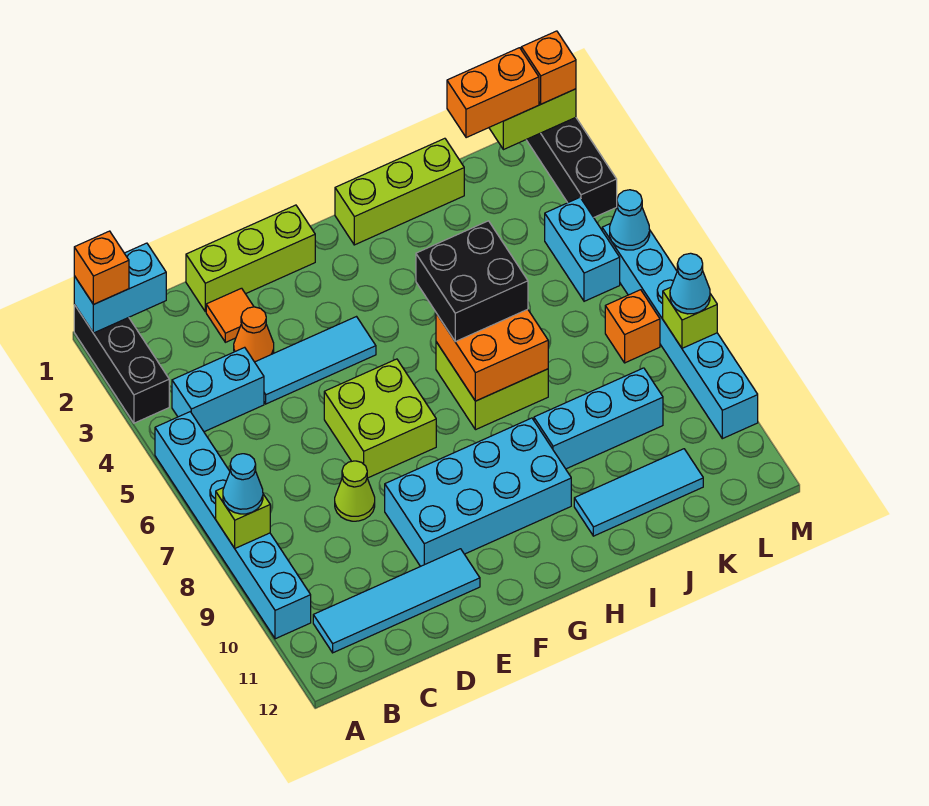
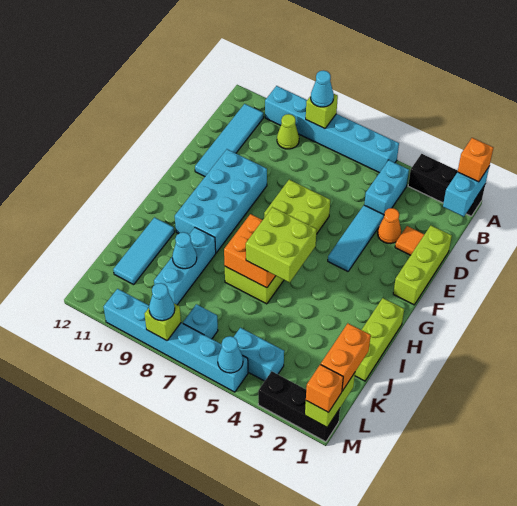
lime 1x1 cone [335,461,375,521] -> lime 1x1 cone moved to [277,114,299,149]
black 2x2 brick [416,221,528,341] -> lime 2x2 brick [246,207,317,283]
none -> cyan 1x1 cone [172,232,197,269]
orange 1x1 brick [605,290,660,363] -> cyan 1x1 brick [183,304,218,339]

